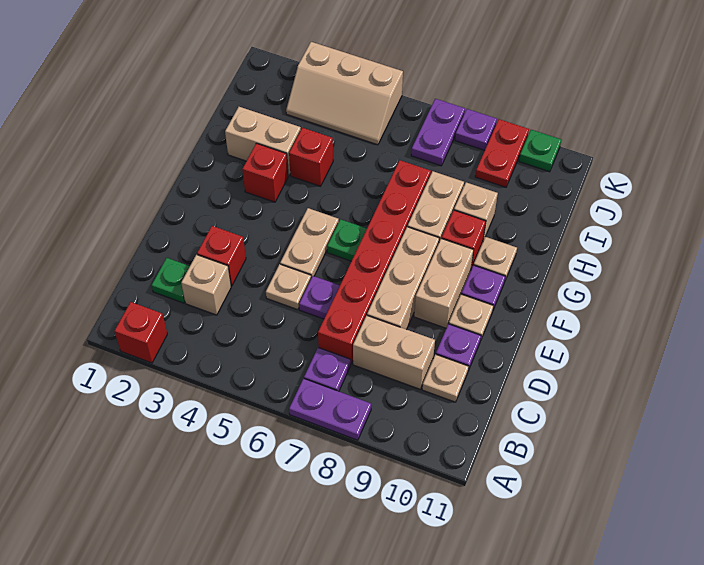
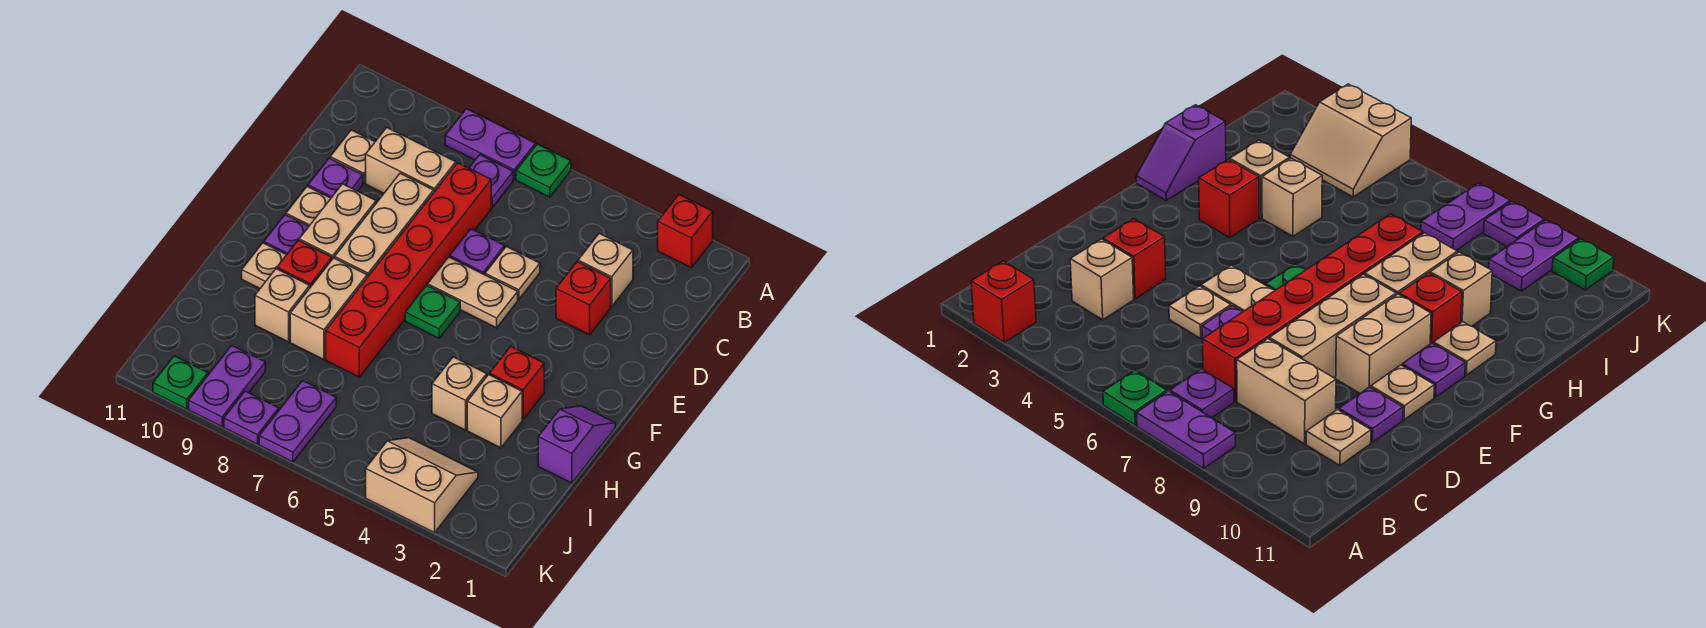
green 1x1 plate [151,258,190,303] -> green 1x1 plate moved to [516,144,571,197]
tan 1x2 plate [280,208,339,278] -> tan 1x2 plate turned to [428,257,518,328]
none -> purple 1x2 slope [538,406,615,483]
tan 1x2 brick [225,107,301,176] -> tan 1x1 brick [467,375,522,448]
red 1x1 brick [289,128,333,186] -> tan 1x1 brick [432,357,487,430]
tan 2x3 slope [286,42,403,145] -> tan 2x2 slope [366,438,478,533]
red 1x2 plate [475,119,529,187] -> purple 1x2 plate [189,346,265,427]

